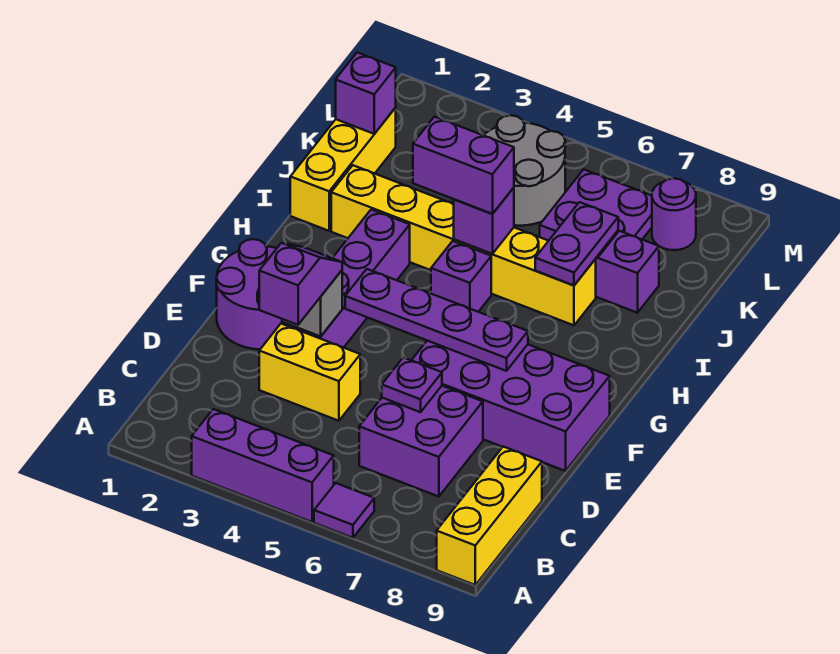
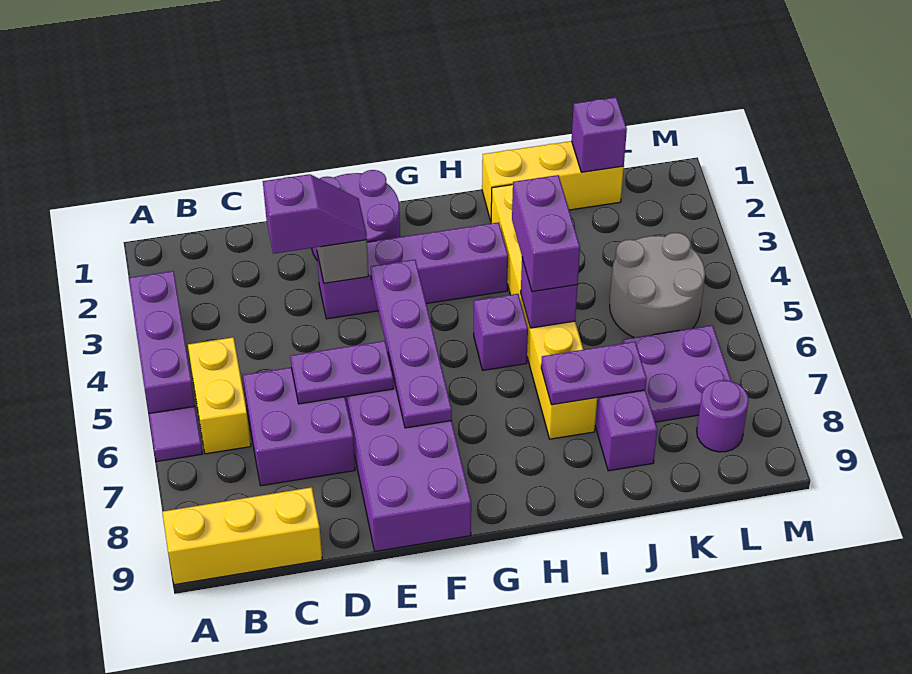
yellow 1x2 brick [259,324,360,421] -> yellow 1x2 brick moved to [188,337,251,454]
purple 1x1 plate [382,357,442,412] -> purple 1x2 plate [290,341,394,404]

